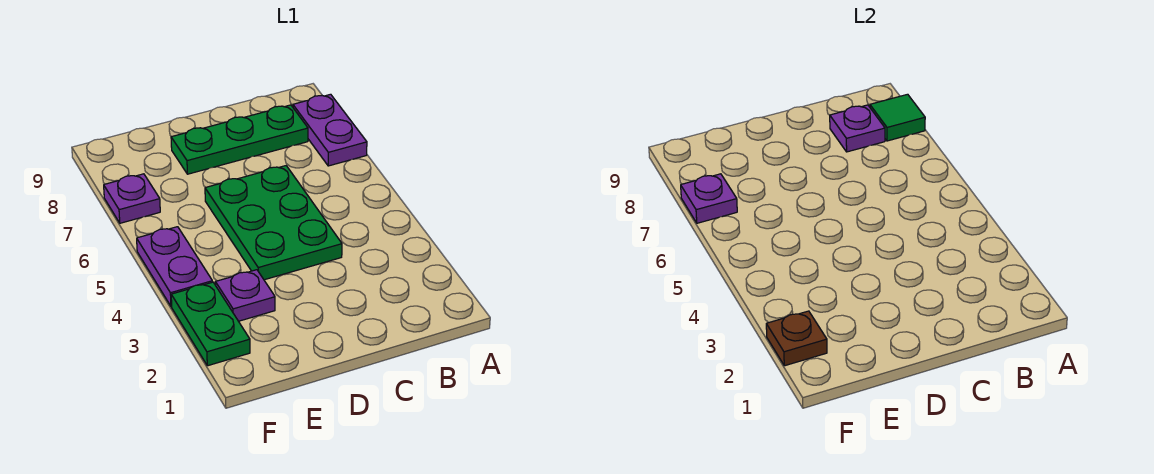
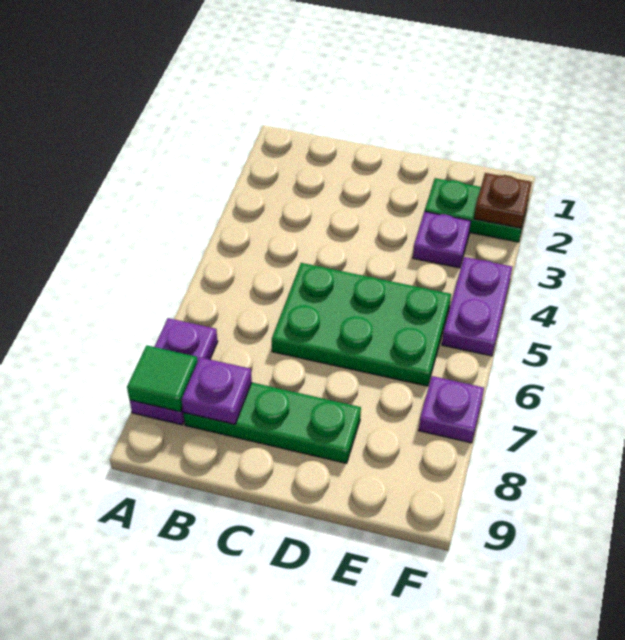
green 2x3 plate [205,166,342,280] -> green 2x3 plate turned to [272,263,451,386]
green 1x2 plate [171,282,250,366] -> green 1x2 plate turned to [425,178,528,242]
purple 1x1 plate [681,174,737,223] -> none

